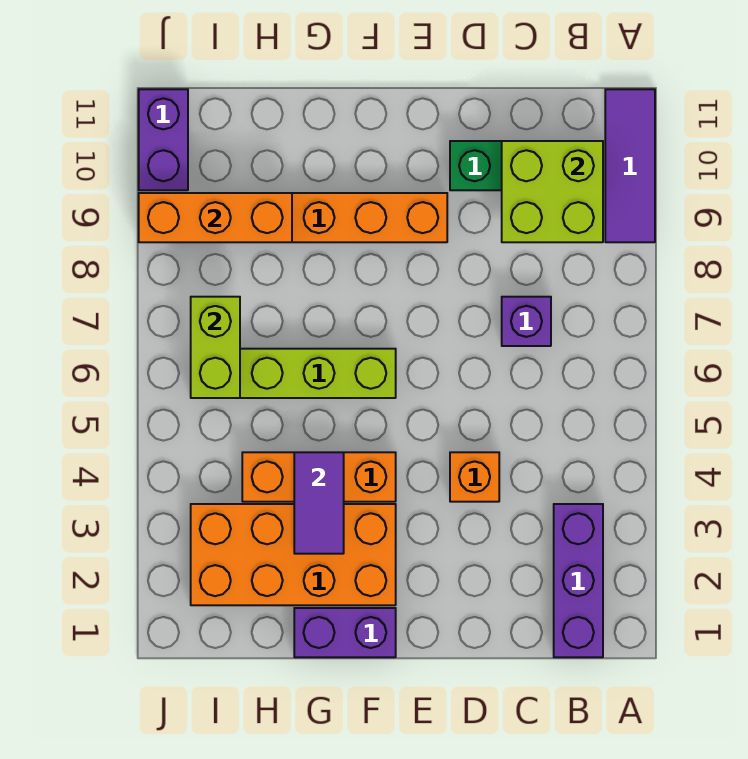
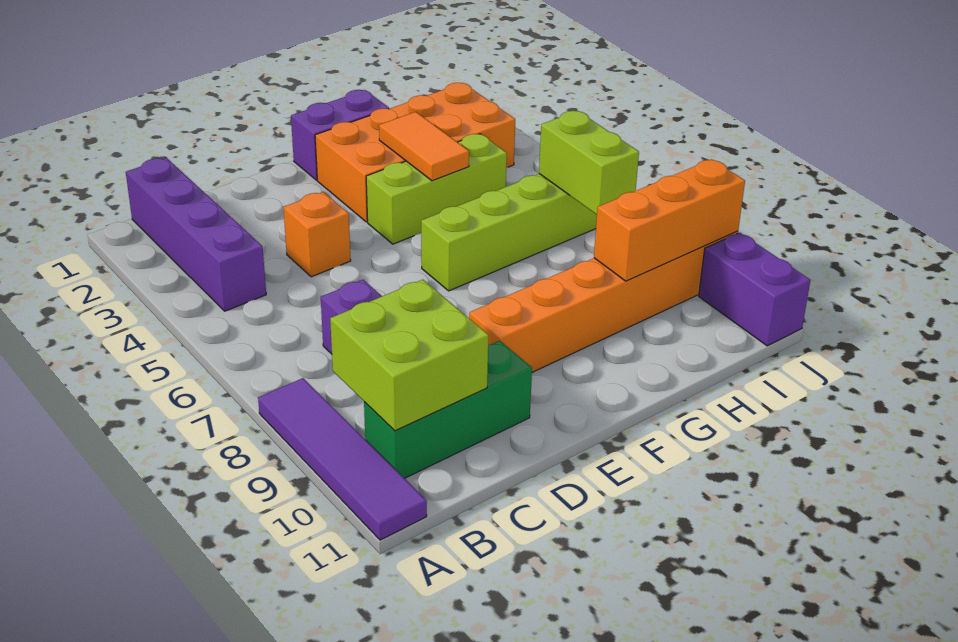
purple 1x3 tile [605,89,655,242] -> purple 1x4 tile [258,378,427,540]
purple 1x3 brick [554,504,603,657] -> purple 1x4 brick [126,158,266,311]
orange 1x3 brick [242,452,396,502] -> lime 1x3 brick [366,134,507,244]
purple 1x2 tile [294,452,344,554] -> orange 1x2 tile [379,112,469,181]

